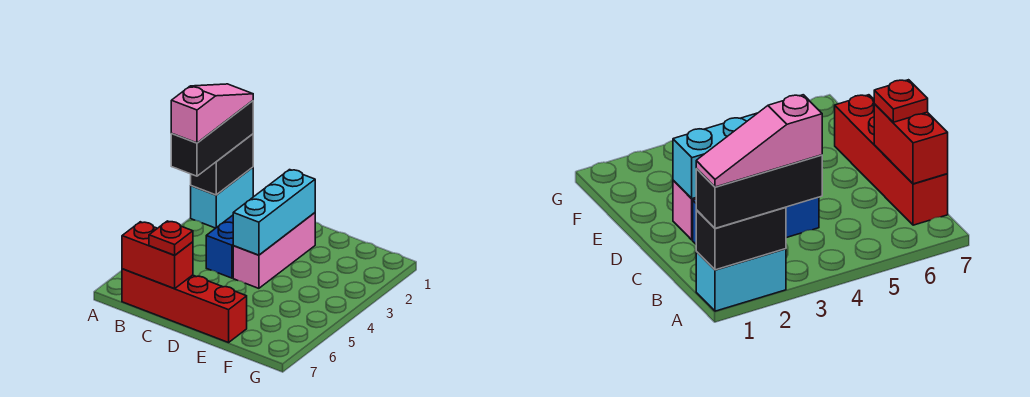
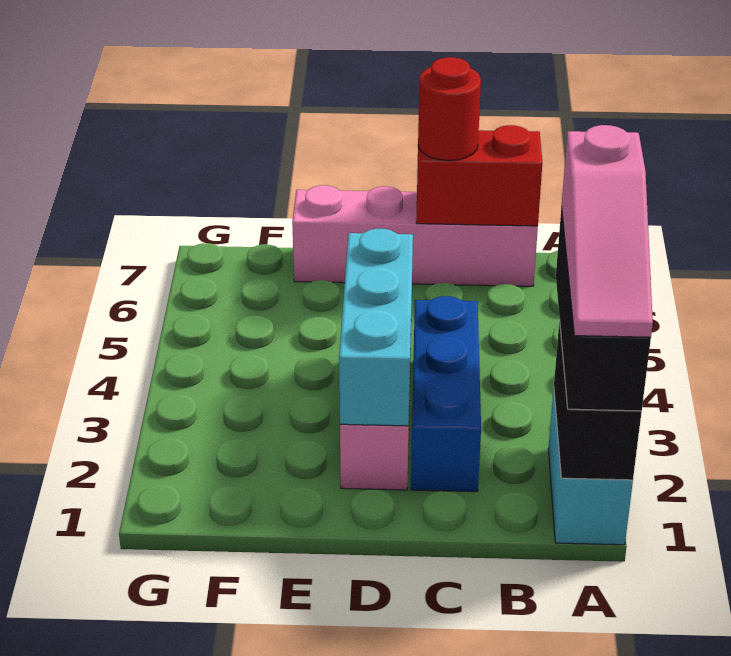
red 1x4 brick [122,269,247,343] -> pink 1x4 brick [292,185,538,286]
red 1x1 plate [149,221,193,255] -> red 1x1 round brick [418,57,481,161]

